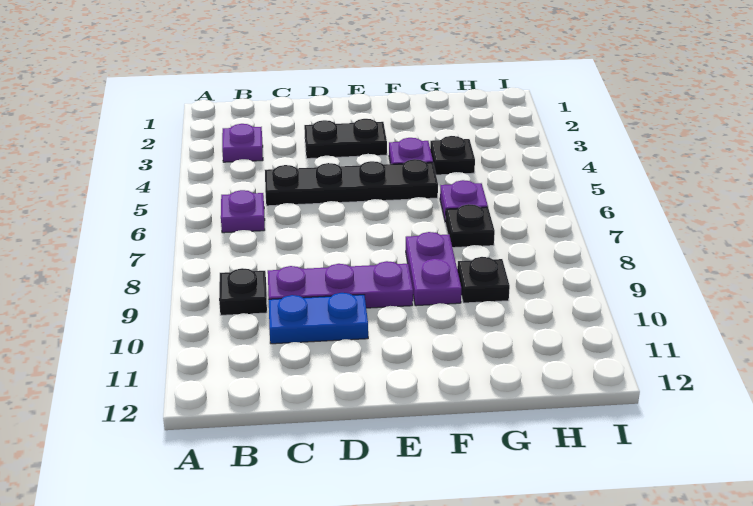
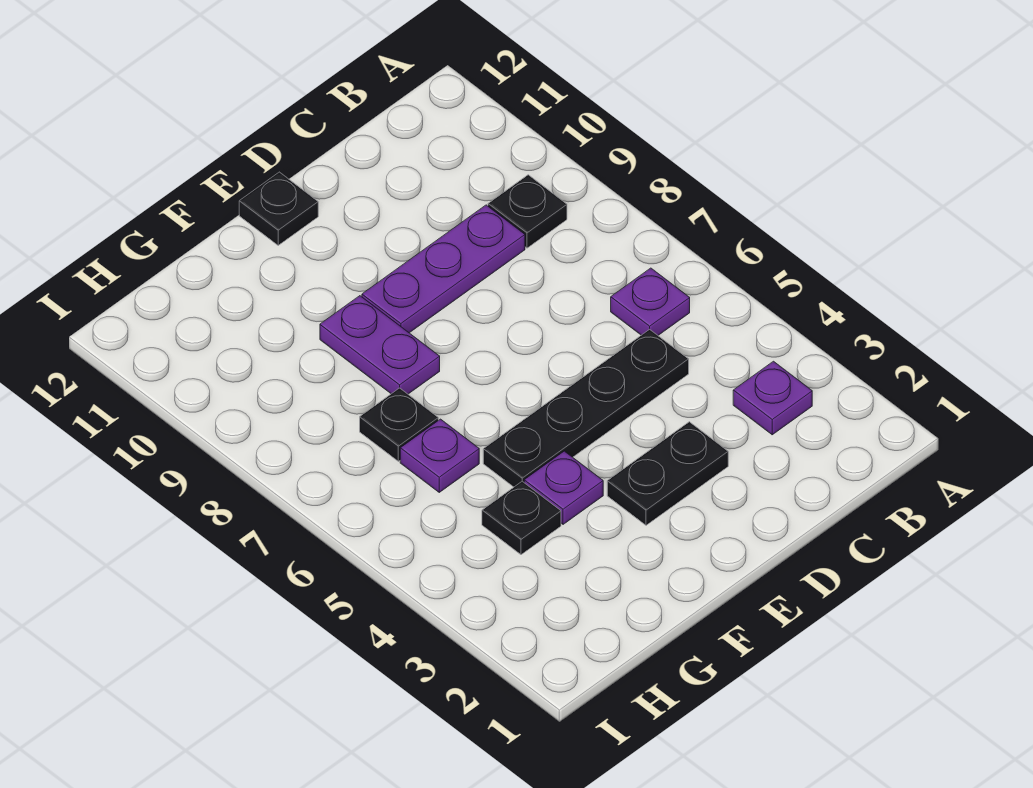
blue 1x2 plate [269,293,368,344] -> none
black 1x1 plate [457,257,510,303] -> black 1x1 plate moved to [239,172,318,245]

